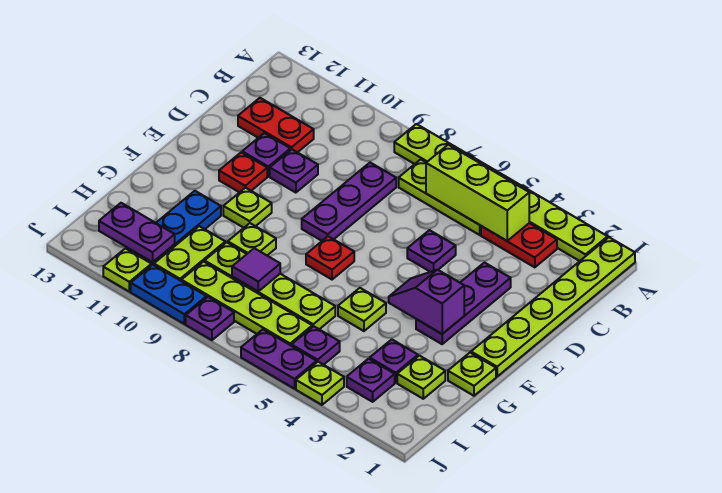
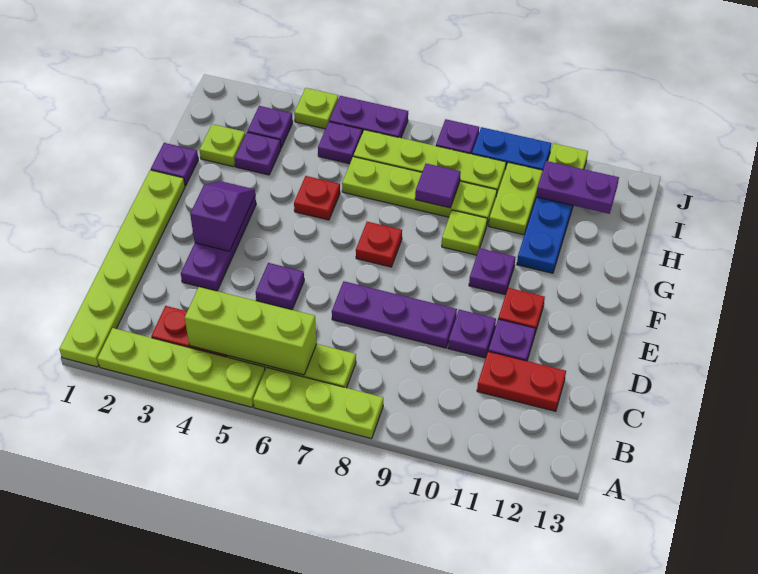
purple 1x3 plate [302,163,396,241] -> purple 1x3 plate turned to [332,281,457,348]
purple 1x2 slope [389,270,464,334] -> purple 1x2 slope turned to [190,181,255,251]
lime 1x1 plate [223,188,272,228] -> purple 1x1 plate [469,248,515,295]
lime 1x1 plate [448,353,496,396] -> purple 1x1 plate [151,143,198,186]
lime 1x1 plate [338,288,386,331] -> red 1x1 plate [294,176,340,220]

